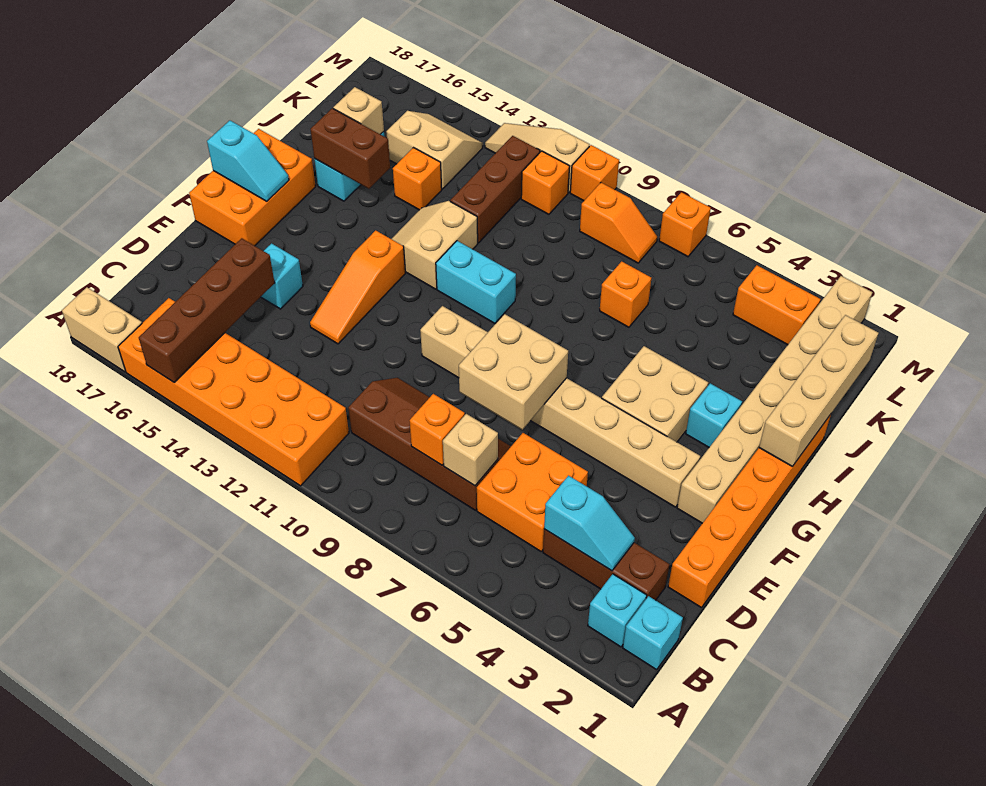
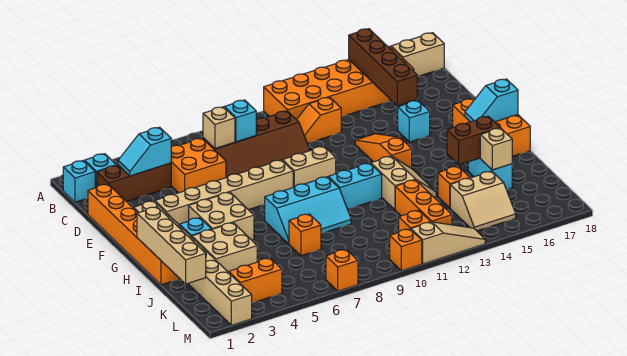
orange 1x1 brick [410,394,465,465] -> cyan 1x1 brick [224,100,256,142]
tan 2x2 brick [459,314,568,430] -> tan 2x2 brick moved to [192,223,257,272]
none -> cyan 2x3 slope [265,177,351,244]
brown 1x3 brick [450,136,540,243] -> orange 1x3 brick [395,180,452,225]
orange 1x2 slope [580,183,657,263] -> orange 1x2 slope moved to [297,97,341,144]

